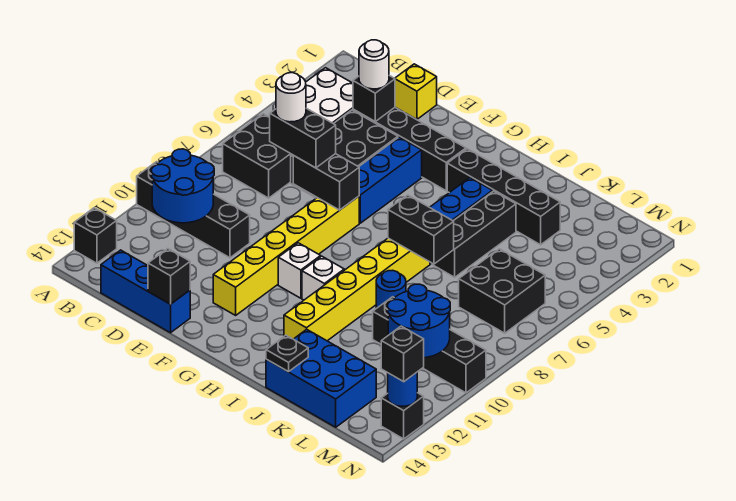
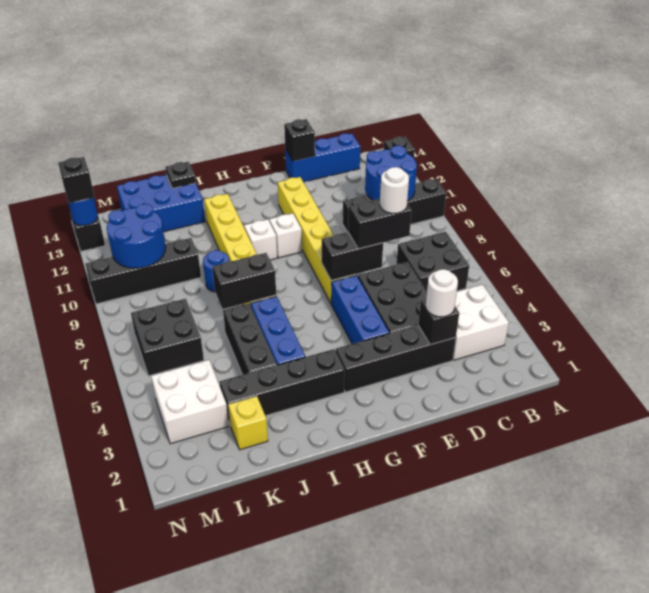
yellow 1x1 brick [395,64,437,120] -> yellow 1x1 brick moved to [228,396,268,450]
none -> white 2x2 brick [151,360,229,444]

